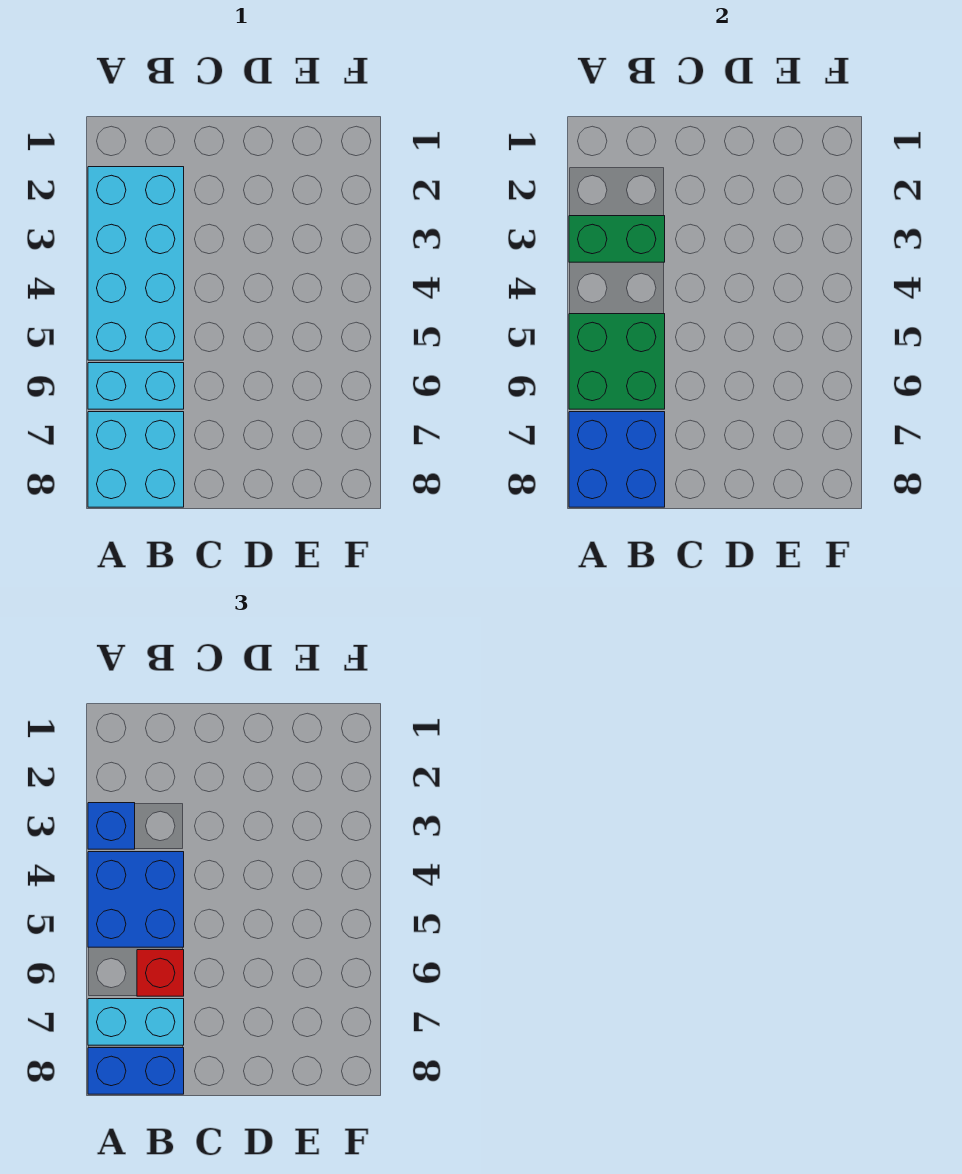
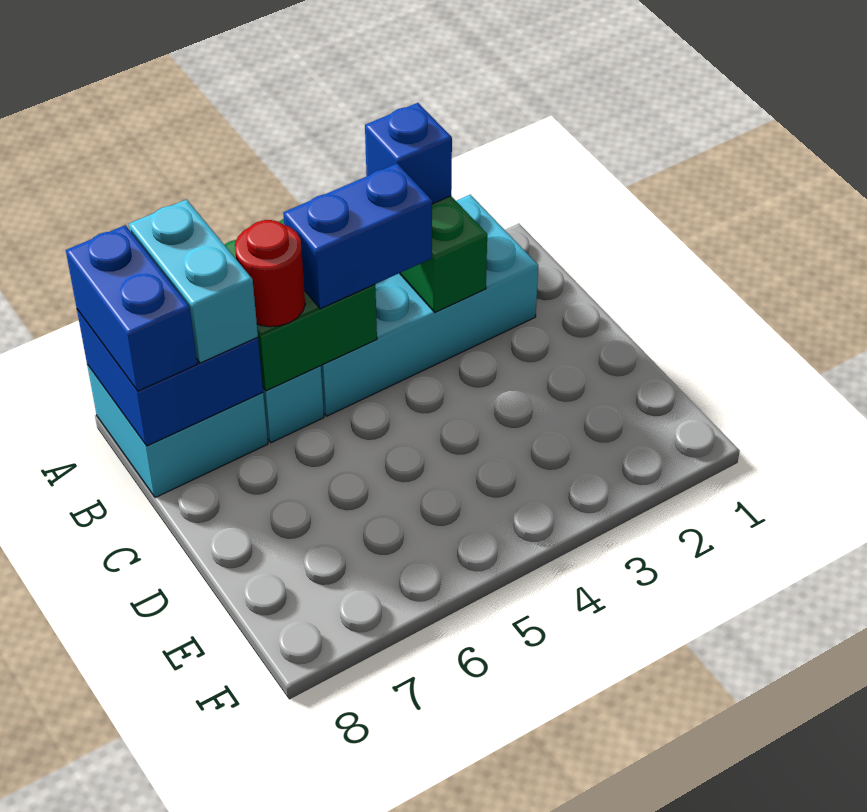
blue 2x2 brick [88,852,184,947] -> blue 1x2 brick [283,164,432,309]
red 1x1 brick [137,950,184,996] -> red 1x1 round brick [235,220,305,327]

